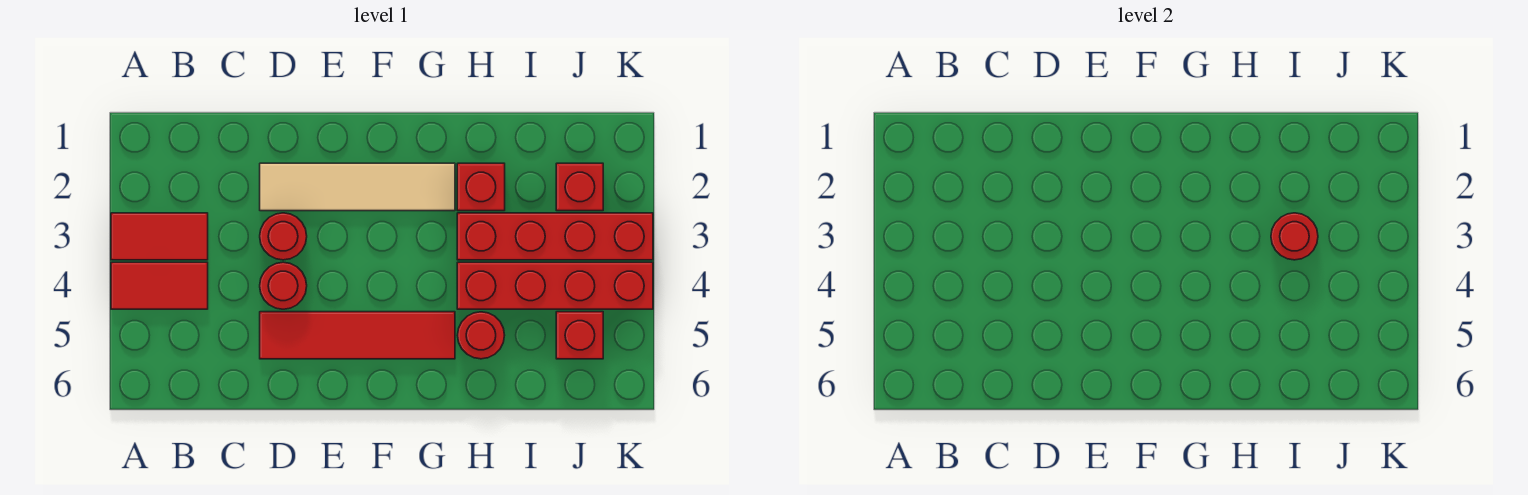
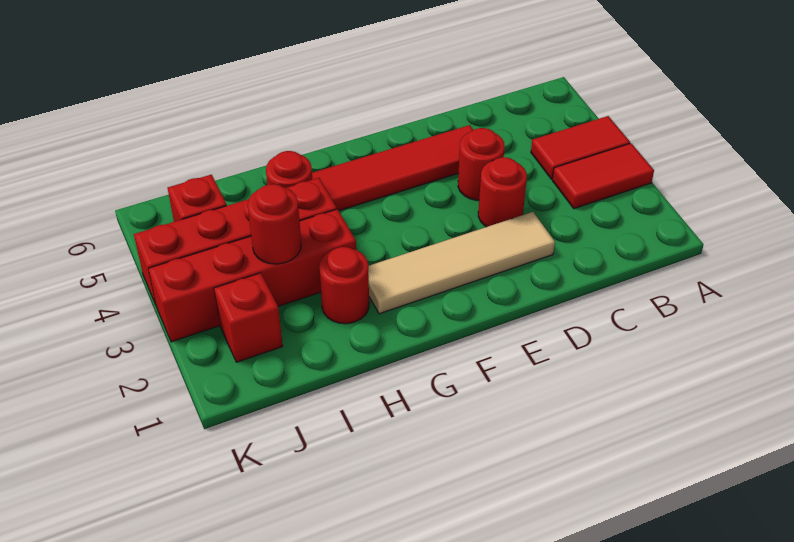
red 1x1 brick [457,163,505,211] -> red 1x1 round brick [319,247,369,324]

